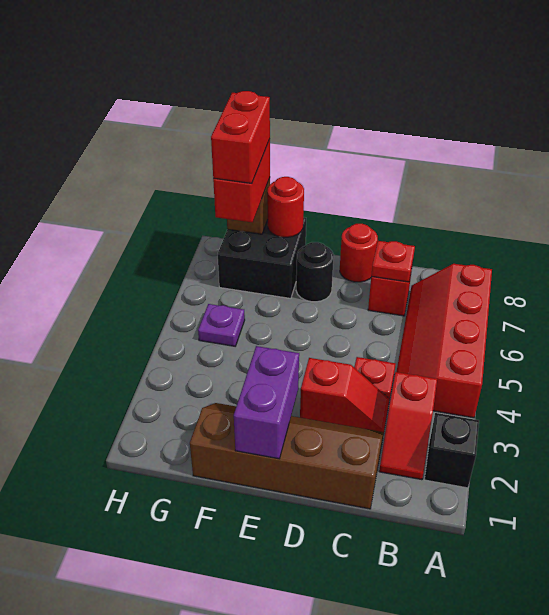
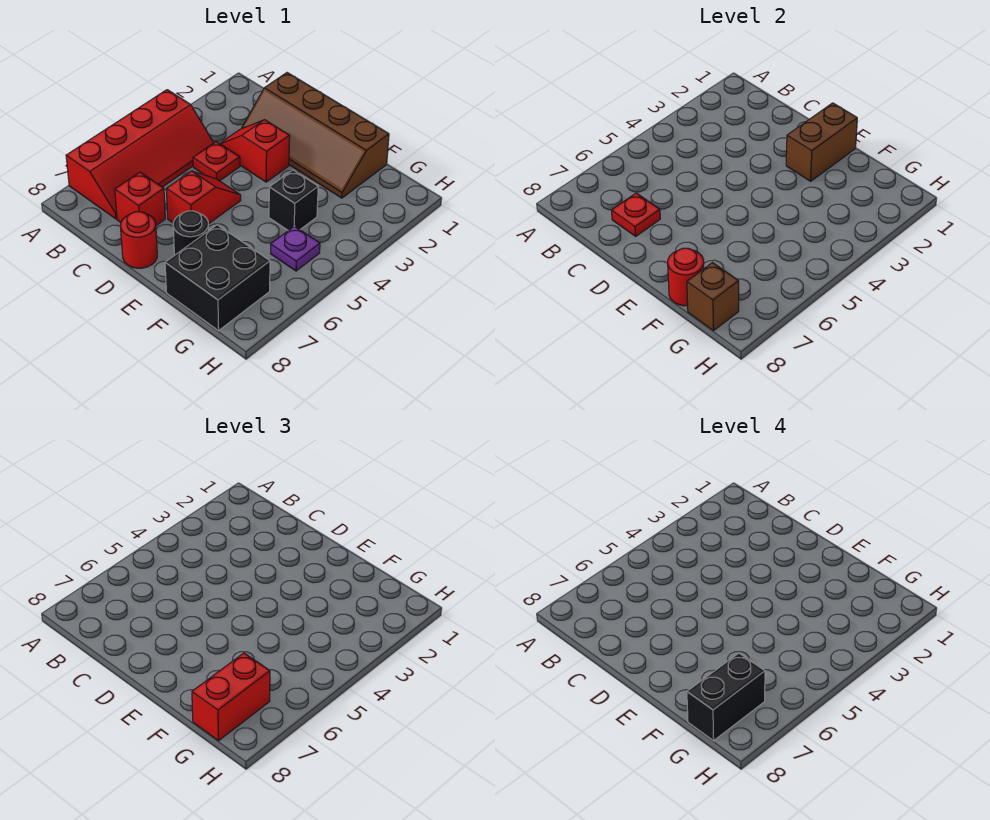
black 1x1 brick [424,413,479,488] -> black 1x1 brick moved to [269,170,318,231]
red 1x2 slope [379,372,437,480] -> red 1x2 slope moved to [166,171,241,224]
purple 1x2 brick [234,346,299,459] -> brown 1x2 brick [786,103,857,181]
red 1x2 brick [211,91,270,183] -> black 1x2 brick [687,653,765,741]

